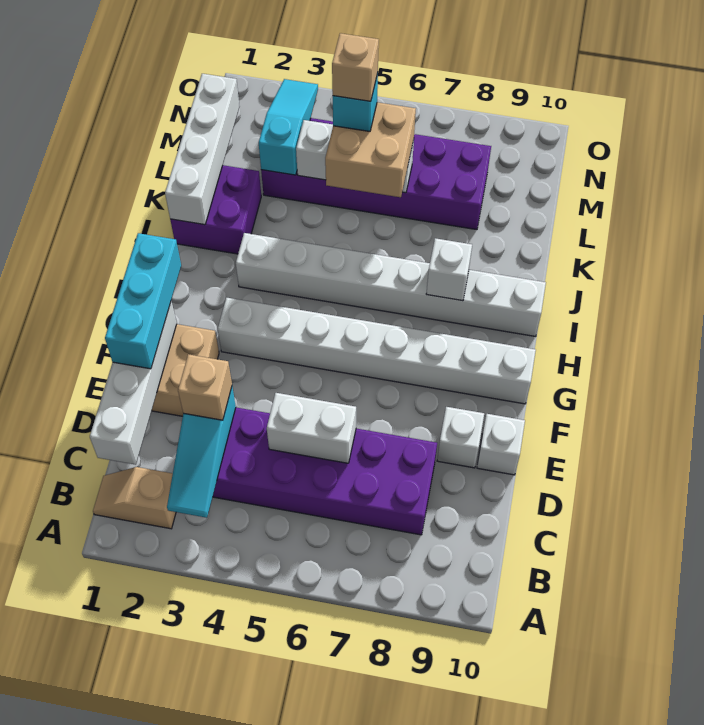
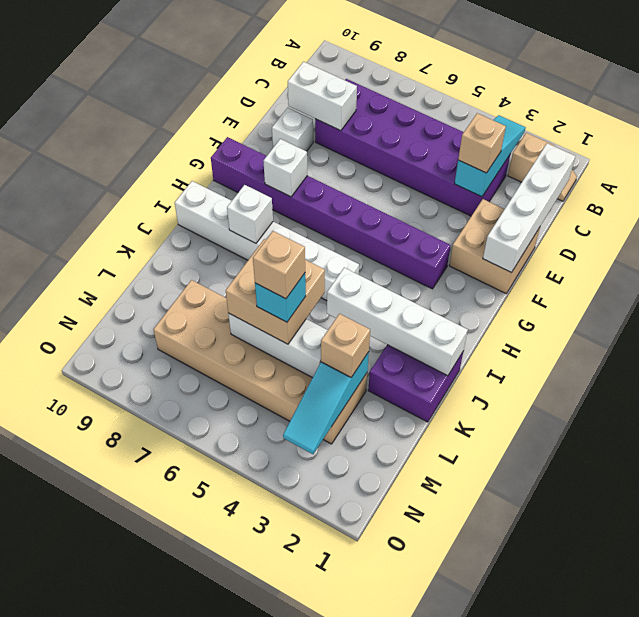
white 1x2 brick [267,393,356,463] -> white 1x2 brick moved to [288,62,357,131]
cyan 1x3 brick [105,233,181,369] -> none
white 1x1 brick [477,414,525,475] -> white 1x1 brick moved to [263,139,307,197]
white 1x8 brick [218,298,536,404] -> purple 1x8 brick [211,137,451,289]
white 1x8 brick [236,233,546,337] -> white 1x6 brick [175,181,359,301]
white 1x4 brick [165,74,239,225] -> white 1x4 brick turned to [327,268,468,376]
purple 2x6 brick [261,118,491,230] -> tan 2x6 brick [153,280,367,444]
none -> tan 1x1 brick [321,314,370,377]

